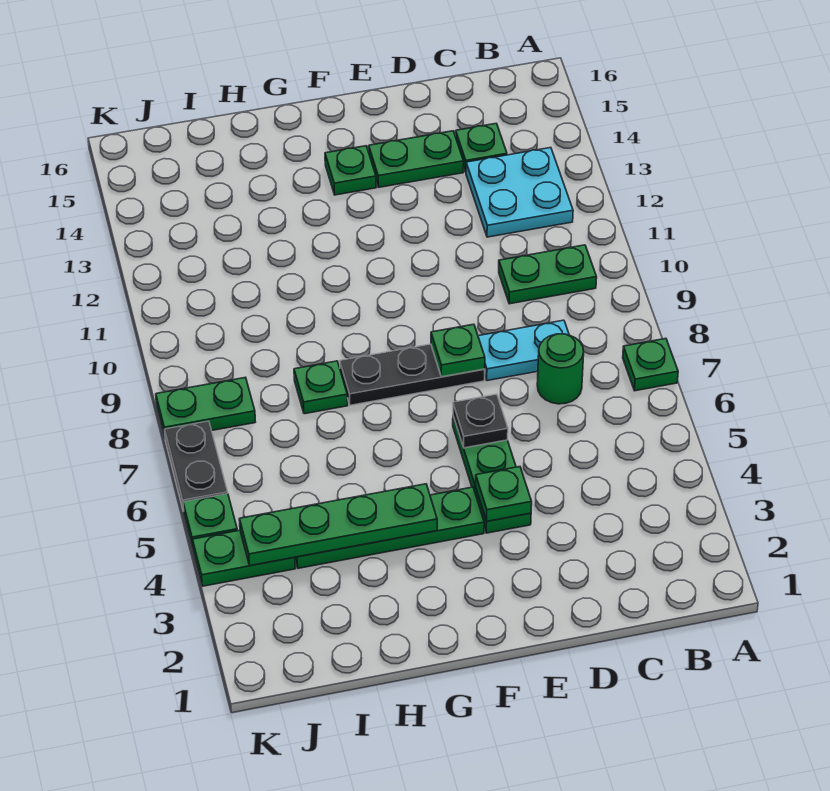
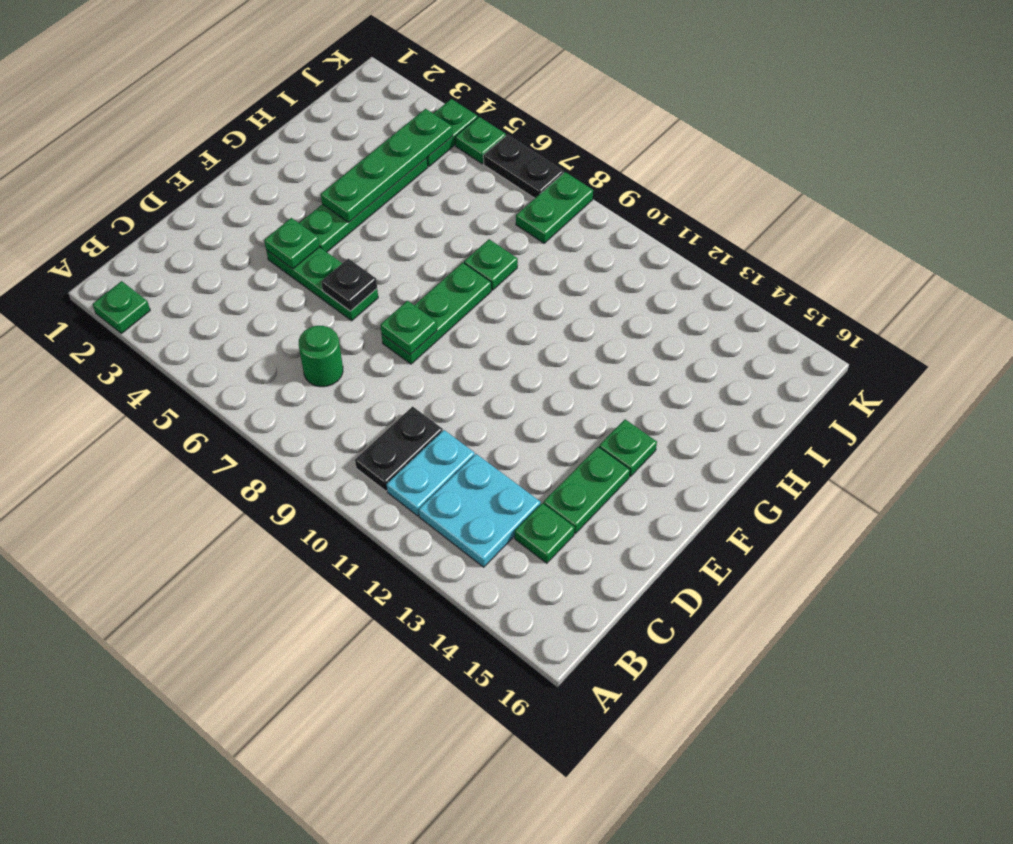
green 1x1 plate [623,338,678,391] -> green 1x1 plate moved to [93,281,150,334]
green 1x2 plate [499,245,597,304] -> black 1x2 plate [355,407,443,491]
cyan 1x2 plate [478,320,569,381] -> cyan 1x2 plate moved to [387,430,475,516]
black 1x3 plate [340,344,485,405] -> green 1x3 plate [382,263,491,364]

